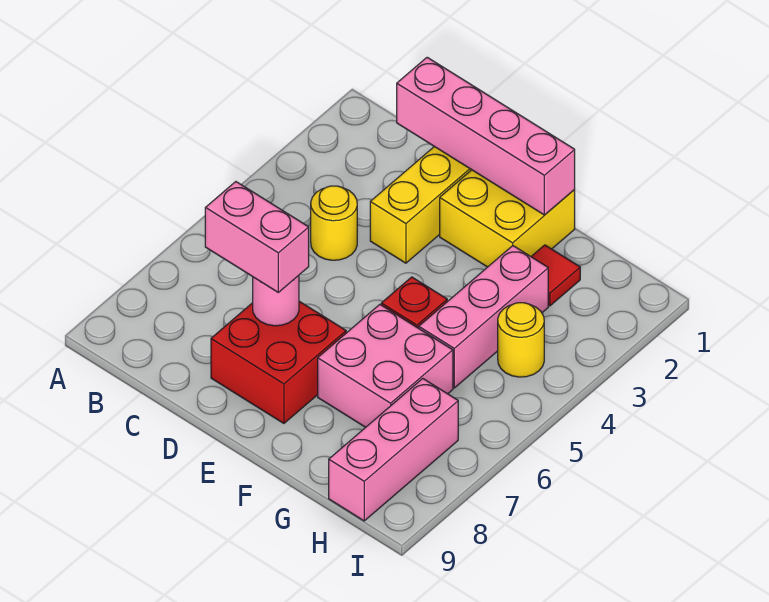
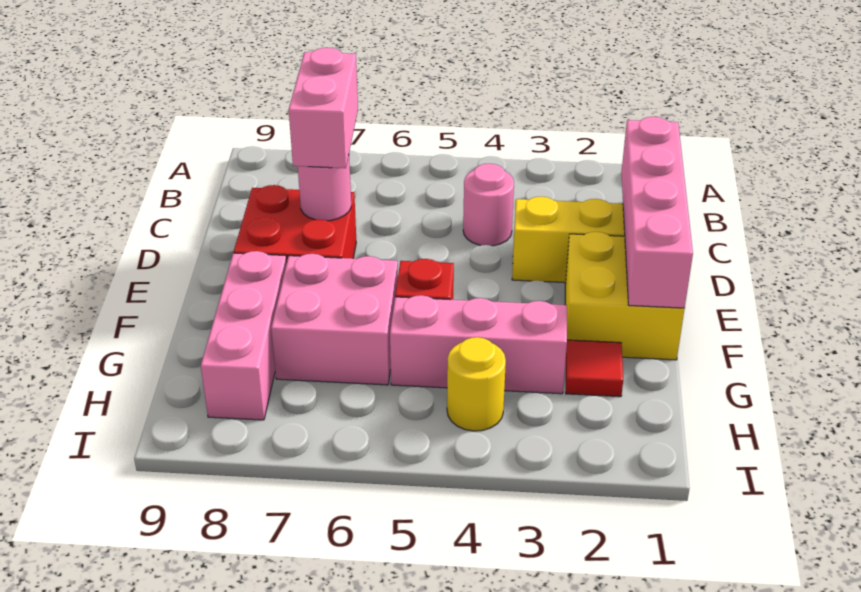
yellow 1x1 round brick [311,186,357,260] -> pink 1x1 round brick [463,164,514,246]
pink 1x3 brick [329,379,458,521] -> pink 1x3 brick turned to [201,251,287,420]

